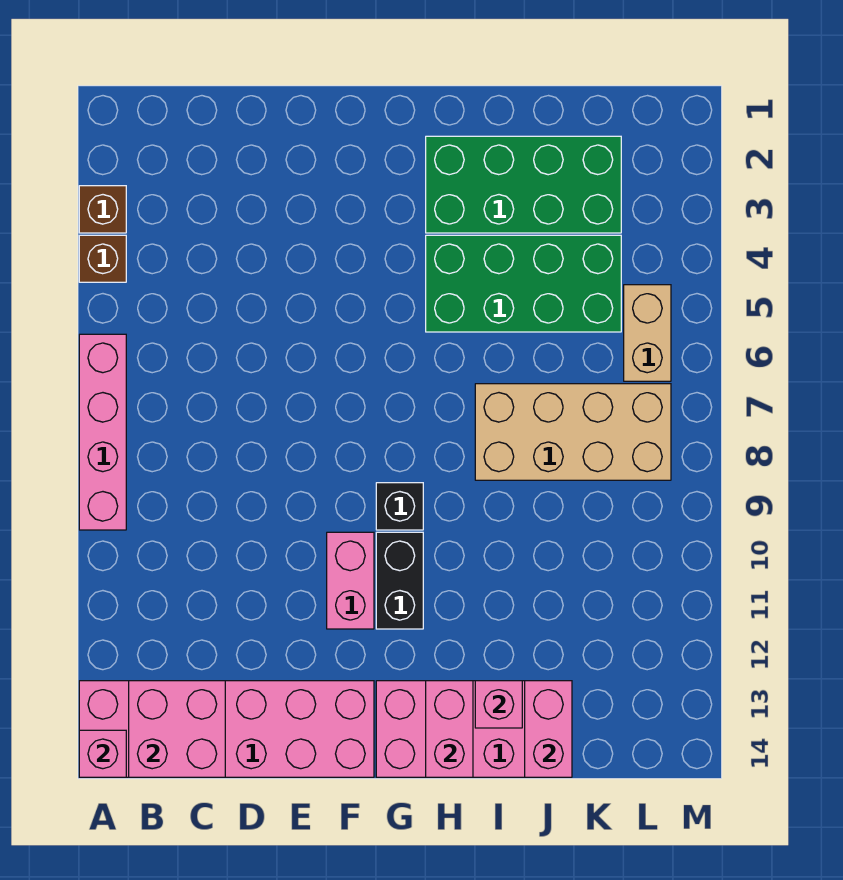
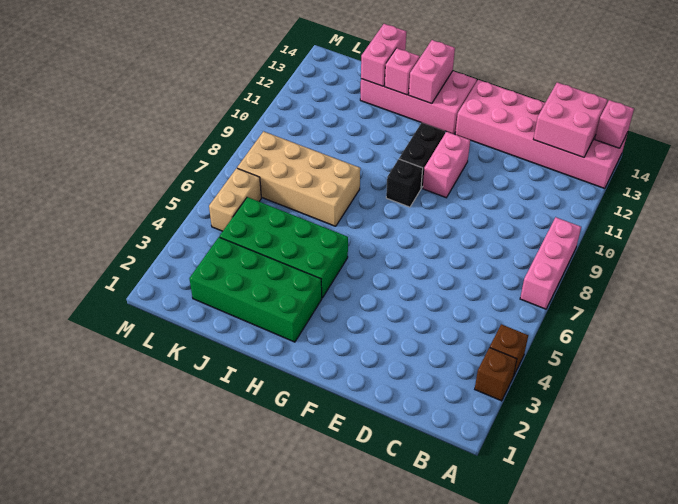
pink 1x4 brick [79,334,126,530] -> pink 1x3 brick [520,217,581,309]

